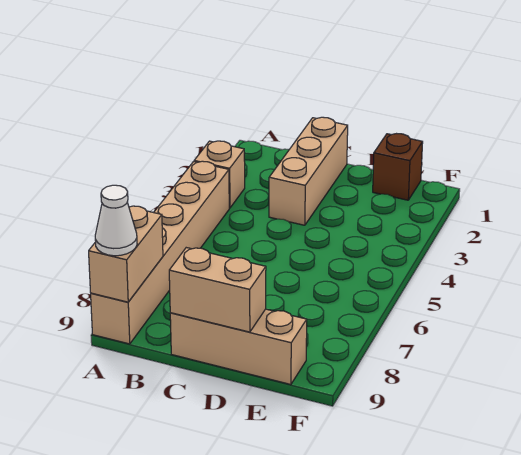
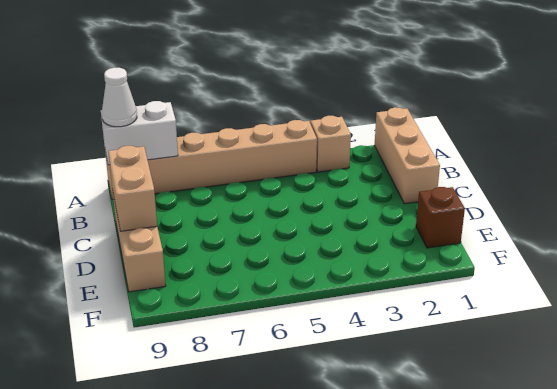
tan 1x2 brick [89,206,163,302] -> white 1x2 brick [101,101,178,165]
tan 1x3 brick [269,117,348,225] -> tan 1x3 brick turned to [375,107,440,204]

